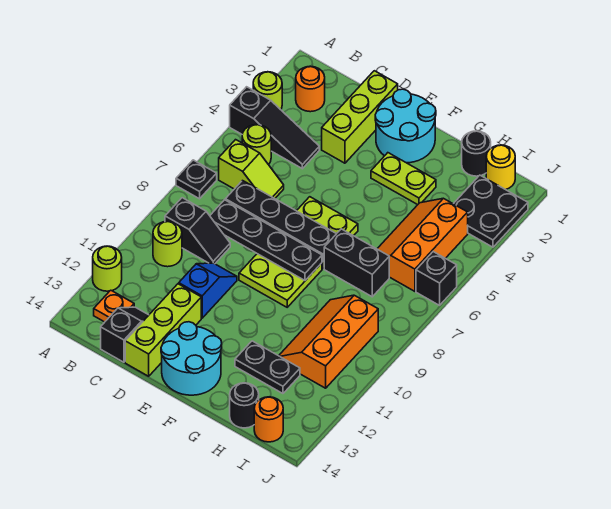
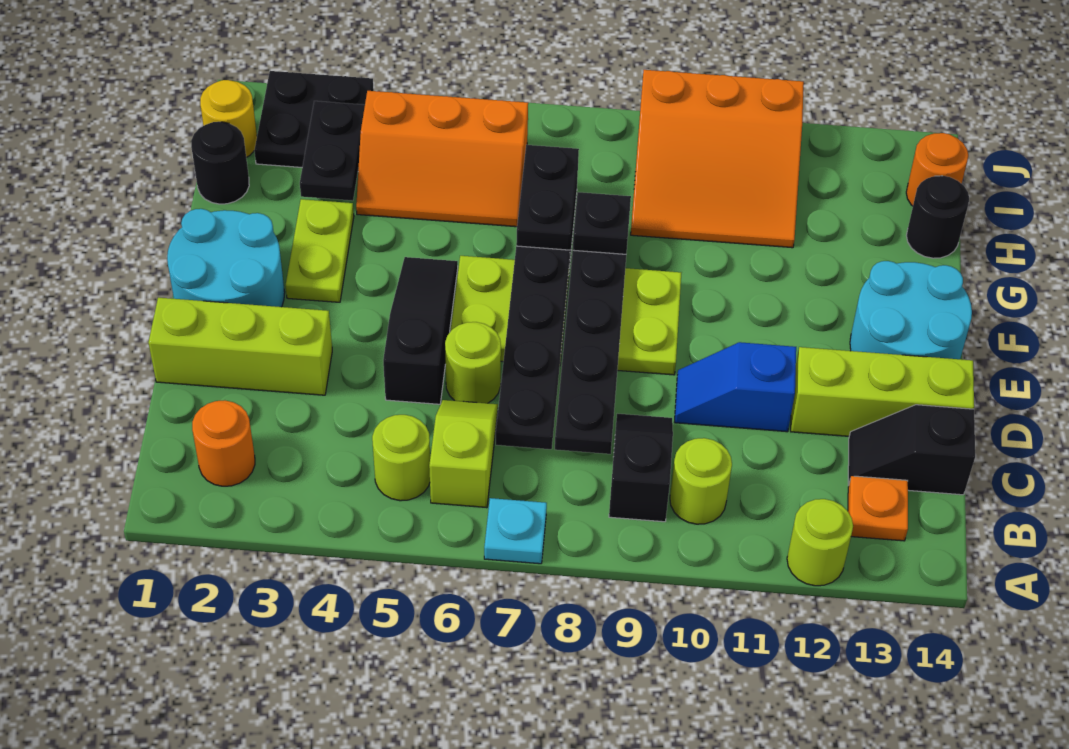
lime 1x1 round brick [253,72,282,110] -> lime 1x1 round brick moved to [445,322,501,403]
black 1x3 slope [230,87,319,169] -> black 1x3 slope moved to [383,257,458,404]
black 1x1 plate [176,160,217,199] -> cyan 1x1 plate [484,498,547,564]
black 1x2 plate [235,341,300,393] -> black 1x2 plate moved to [300,101,365,201]
orange 2x3 slope [279,295,378,388] -> orange 3x3 slope [631,70,804,248]
black 1x1 brick [416,252,457,305] -> black 1x1 brick moved to [573,192,631,254]

